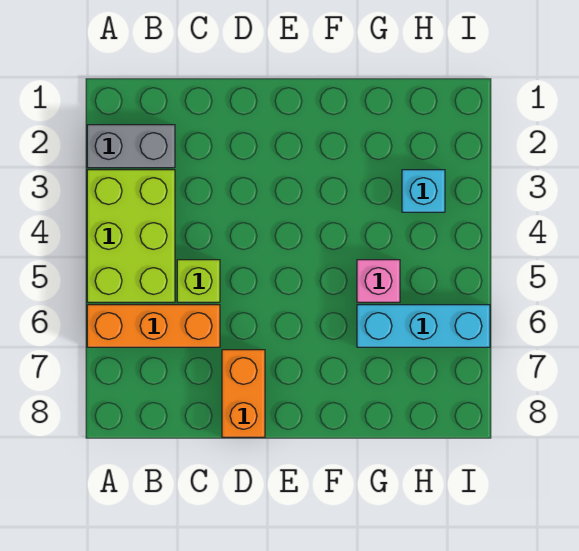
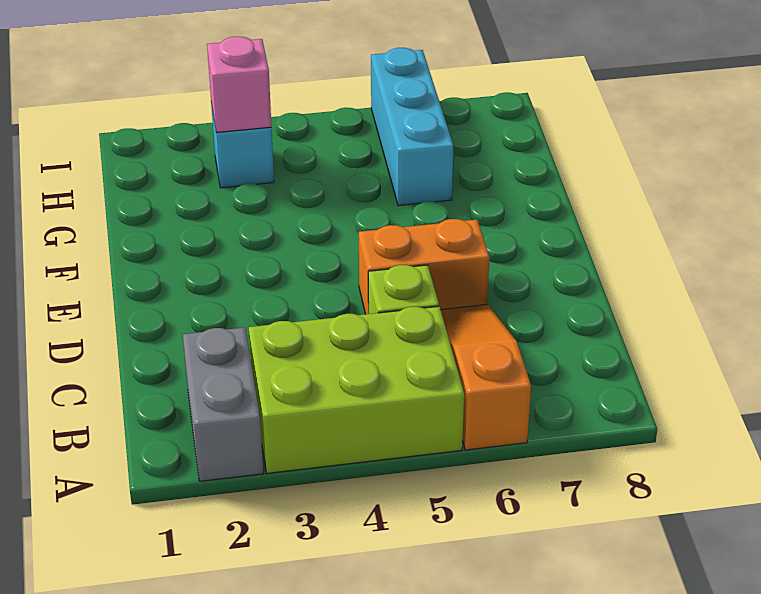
orange 1x3 brick [87,305,220,347] -> orange 1x3 slope [441,304,531,450]
orange 1x2 brick [222,350,265,437] -> orange 1x2 brick moved to [359,219,489,314]
pink 1x1 brick [357,260,400,302] -> pink 1x1 brick moved to [207,37,271,133]

